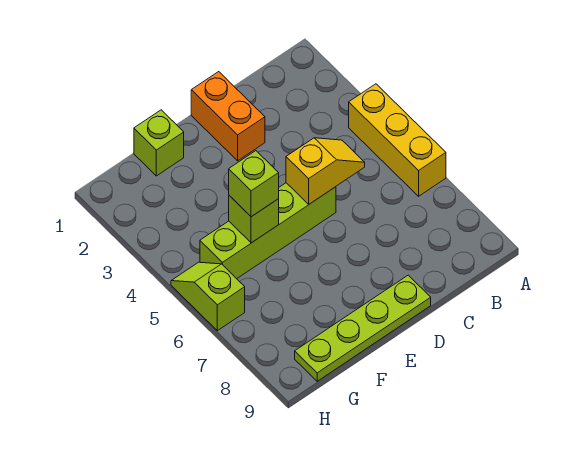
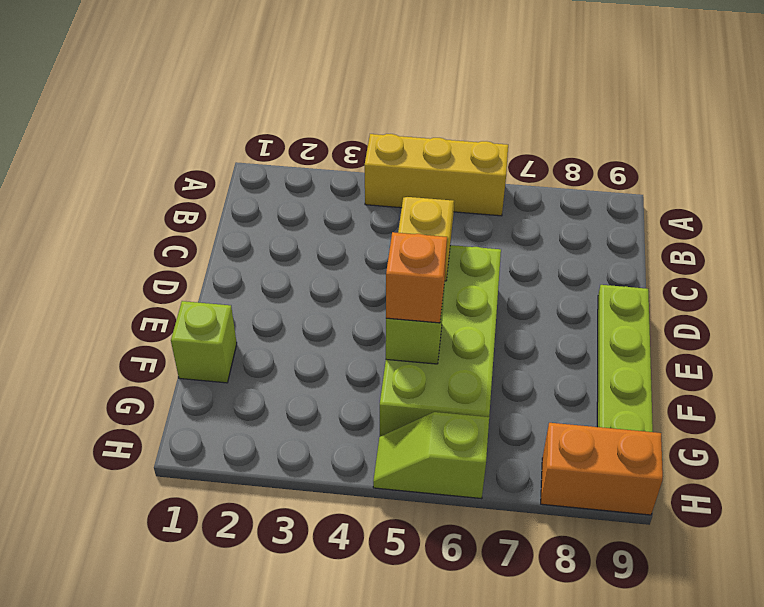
orange 1x2 brick [191,72,265,161] -> orange 1x2 brick moved to [541,423,663,515]
lime 1x4 brick [200,183,336,279] -> lime 2x4 brick [380,245,501,437]
lime 1x1 brick [229,151,279,217] -> orange 1x1 brick [386,232,447,323]

